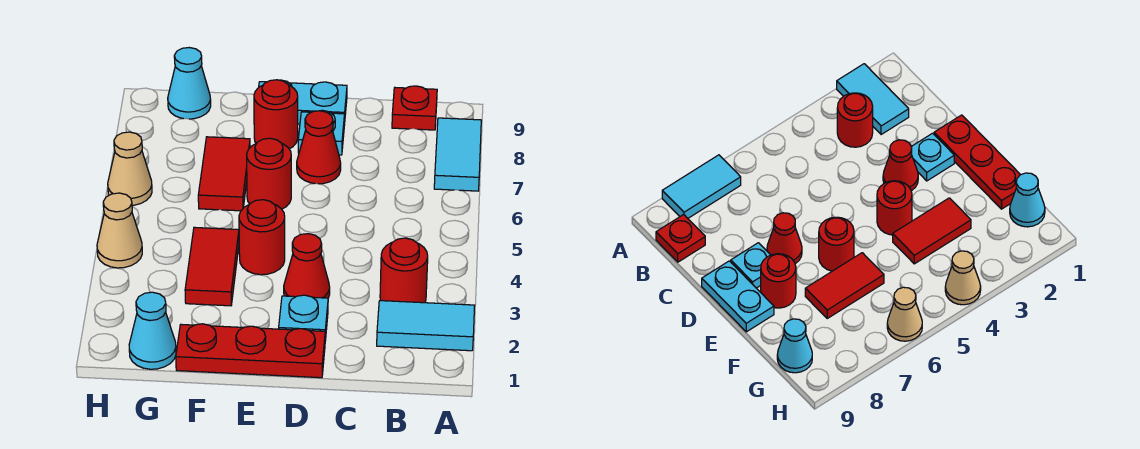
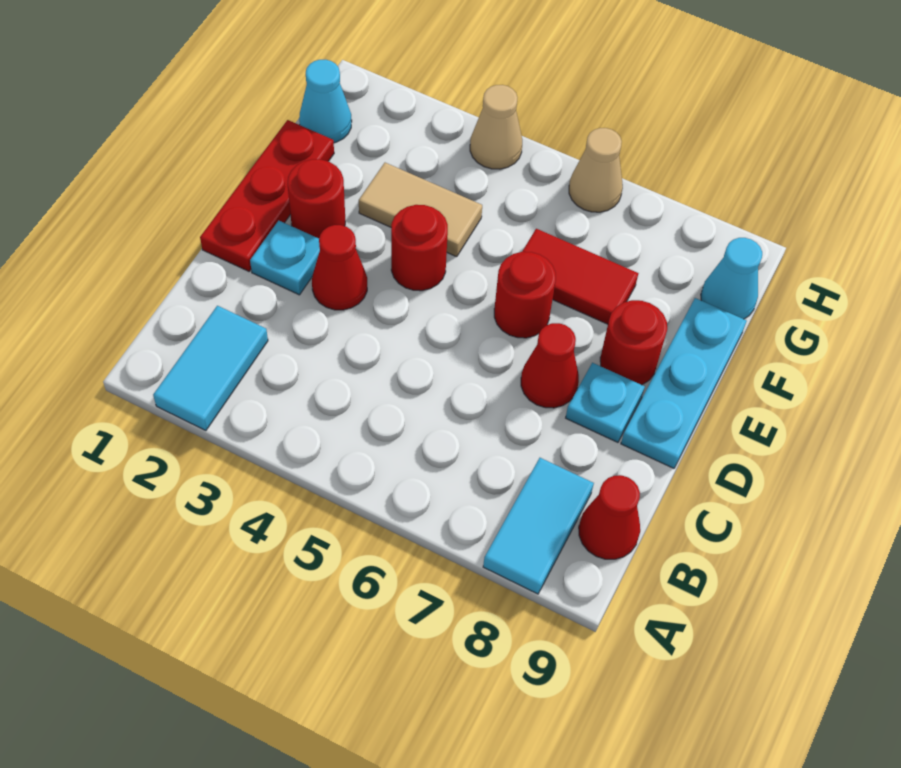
cyan 1x2 tile [434,118,481,191] -> cyan 1x2 tile turned to [483,458,594,594]
red 1x1 round brick [380,238,428,303] -> red 1x1 round brick moved to [288,159,345,238]
red 1x1 plate [392,86,437,130] -> red 1x1 cone [579,475,640,559]
cyan 1x2 plate [259,80,347,125] -> cyan 1x3 plate [621,298,746,468]
red 1x2 tile [185,227,239,306] -> tan 1x2 tile [359,163,482,257]

